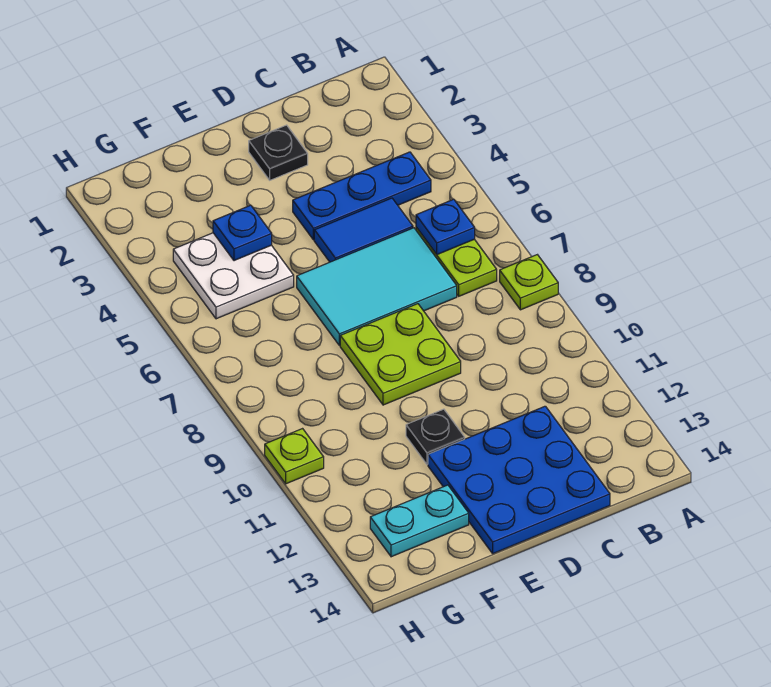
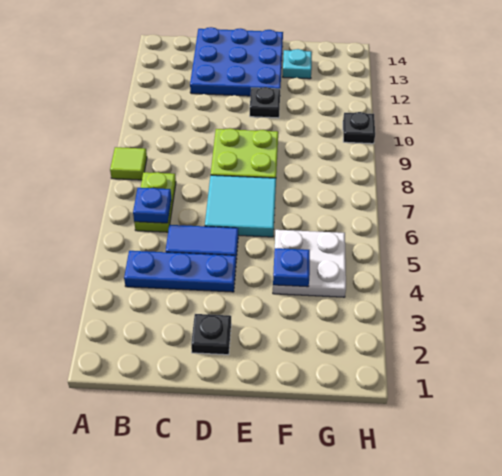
lime 1x1 plate [500,255,558,310] -> lime 1x1 tile [110,147,147,180]
cyan 2x3 tile [297,228,457,345] -> cyan 2x2 tile [205,175,276,237]
cyan 1x2 plate [370,485,469,557] -> cyan 1x1 plate [283,49,312,79]
lime 1x1 plate [265,429,324,484] -> black 1x1 plate [343,112,375,144]

